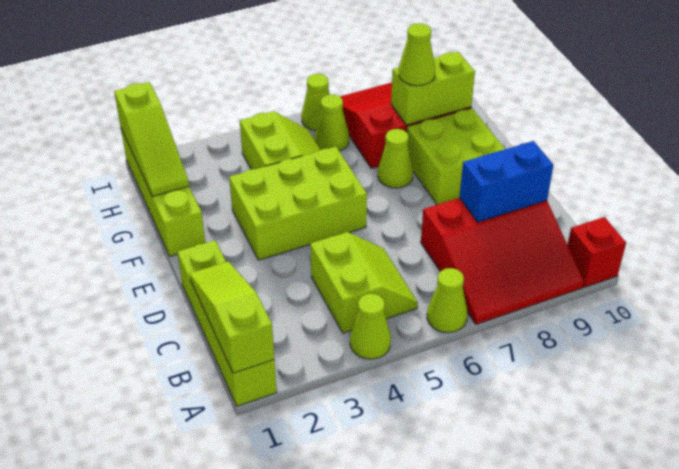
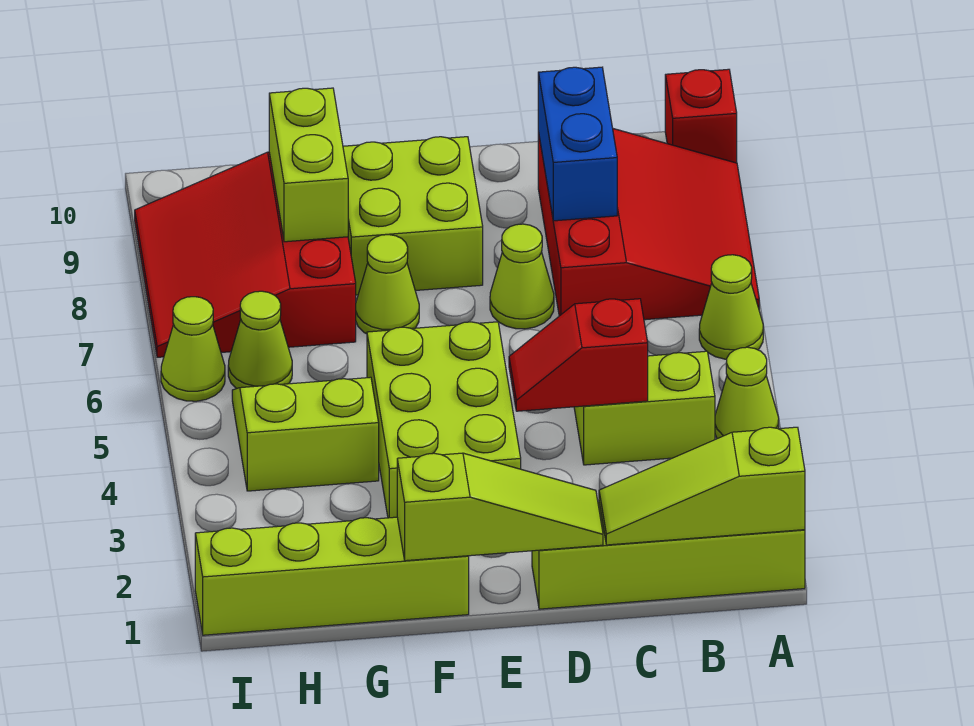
none -> red 1x2 slope [509,299,648,411]
lime 1x3 slope [114,82,189,196] -> lime 1x3 slope moved to [397,453,603,561]
lime 1x1 cone [399,23,435,86] -> lime 1x1 cone moved to [490,224,554,329]

